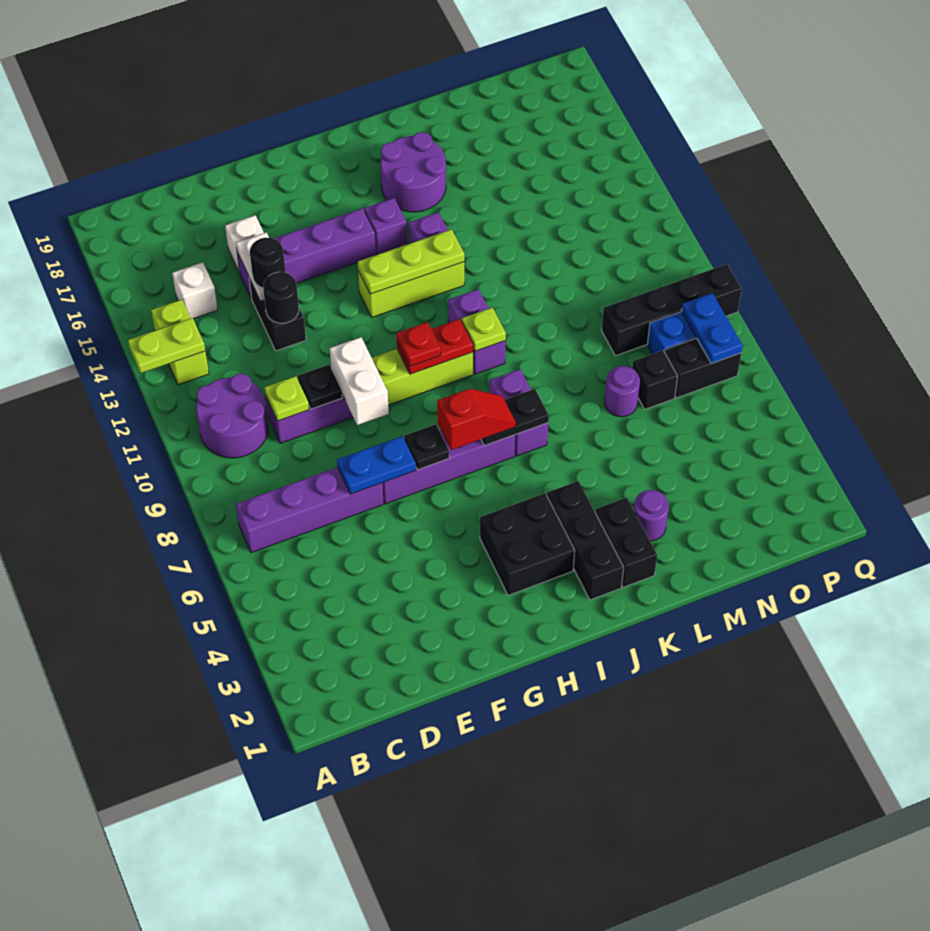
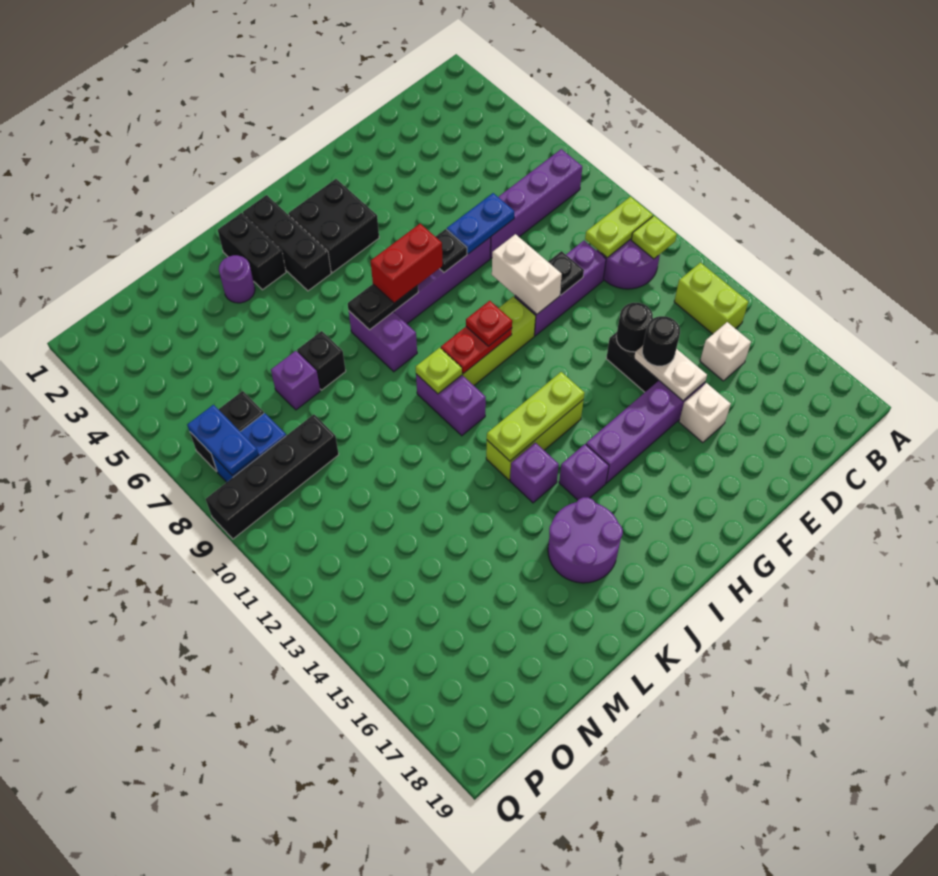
lime 1x2 plate [128,318,205,373] -> lime 1x2 plate moved to [585,197,653,257]
lime 1x1 plate [264,376,309,421] -> lime 1x1 plate moved to [631,216,677,259]
red 1x2 slope [437,389,516,450] -> red 1x2 brick [371,224,443,303]
purple 1x1 round brick [604,366,640,417] -> purple 1x1 brick [271,351,320,410]
black 1x1 brick [632,350,678,409] -> black 1x1 brick moved to [297,331,346,390]

